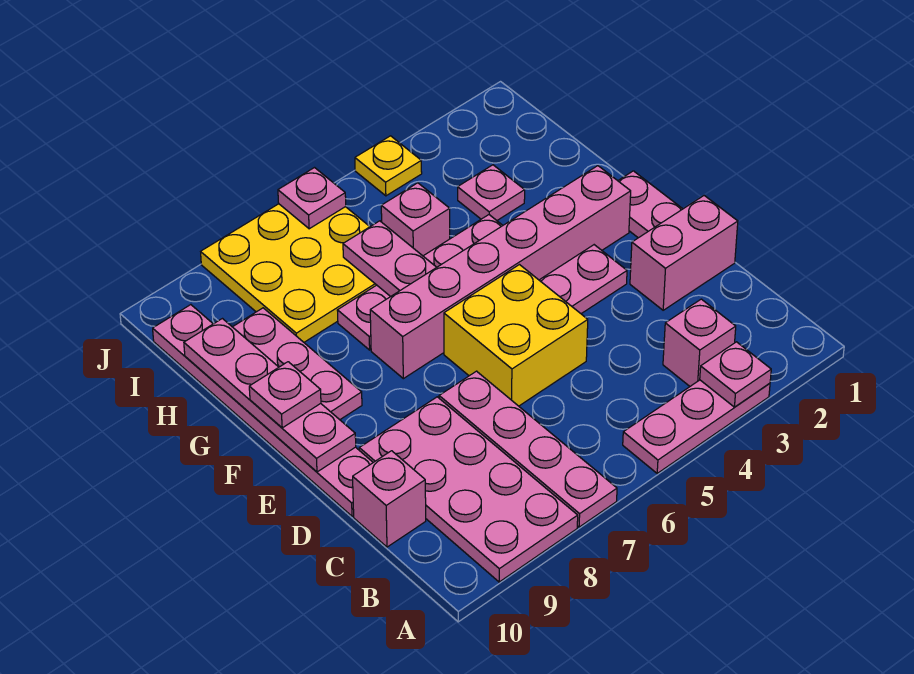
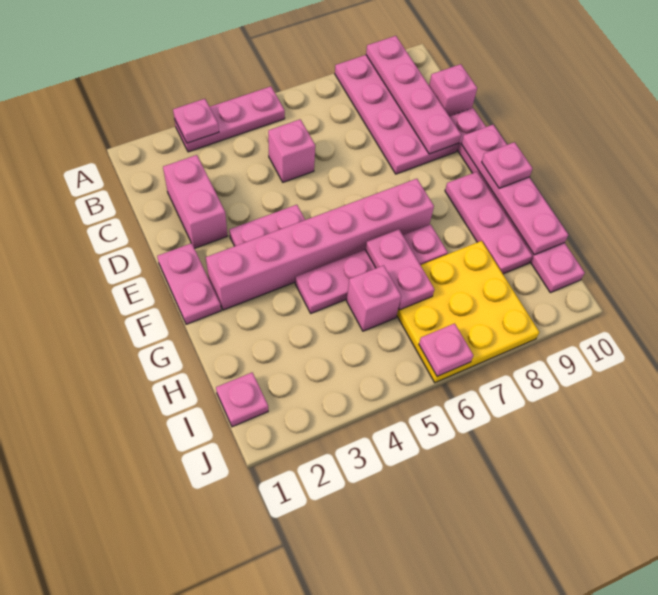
pink 1x4 plate [439,371,617,527] -> pink 1x4 plate moved to [366,36,461,154]
pink 1x1 brick [663,299,736,386] -> pink 1x1 brick moved to [268,119,315,182]
pink 1x2 brick [630,196,738,310] -> pink 1x2 brick turned to [163,155,227,249]
yellow 2x2 brick [444,265,588,406] -> none
pink 1x1 plate [458,165,525,220] -> pink 1x1 plate moved to [216,373,268,427]
yellow 1x1 plate [355,136,422,196] -> none

